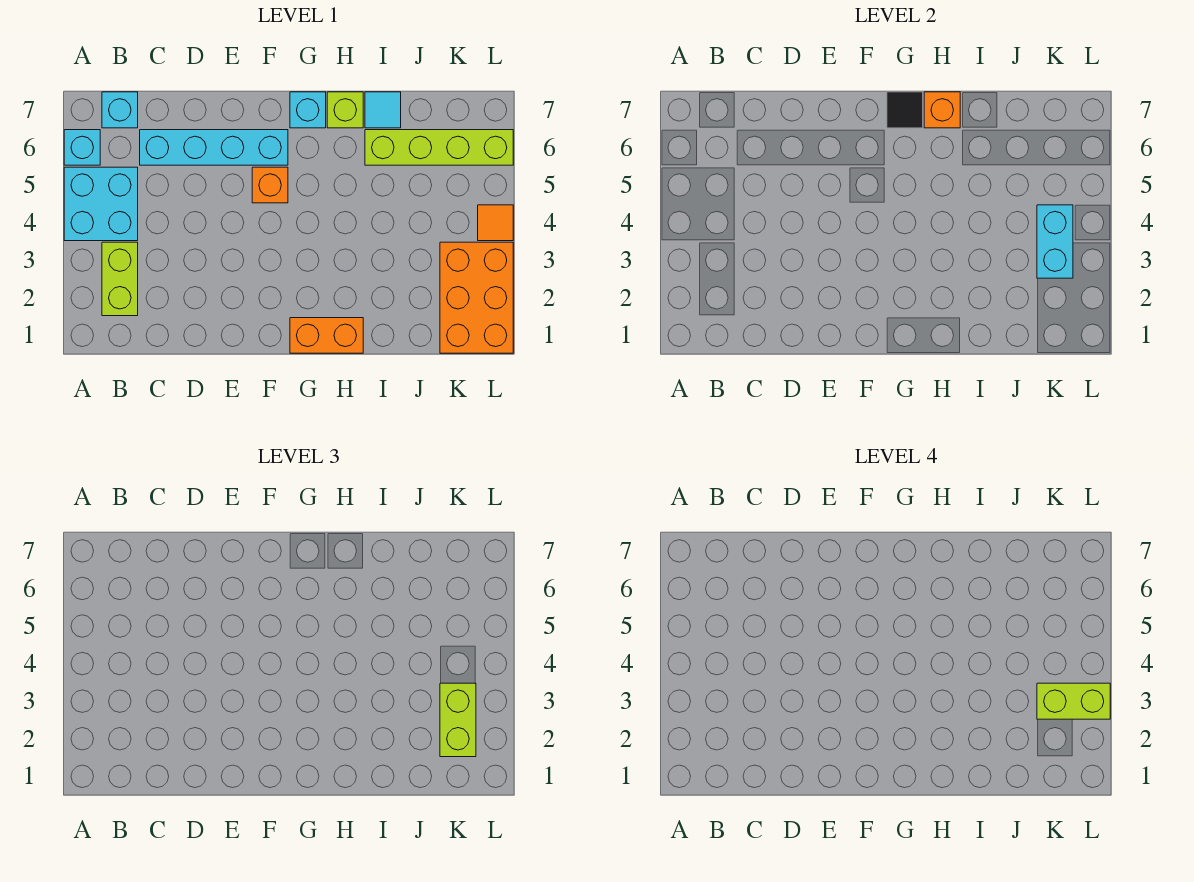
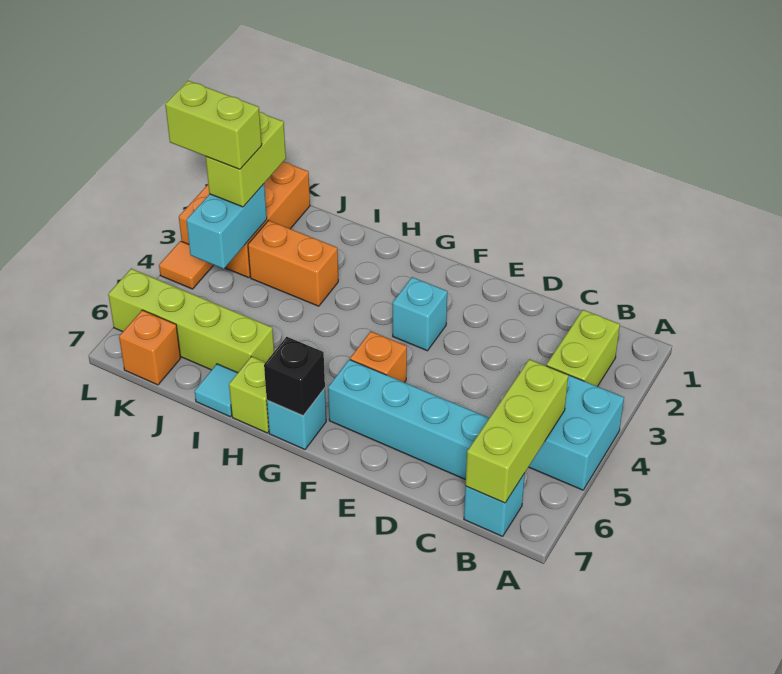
cyan 1x1 brick [64,130,100,165] -> cyan 1x1 brick moved to [393,277,447,351]
none -> lime 1x3 brick [465,359,568,503]
orange 1x2 brick [290,318,363,353] -> orange 1x2 brick moved to [248,220,338,306]
black 1x1 tile [887,92,923,128] -> black 1x1 brick [264,337,325,416]
orange 1x1 brick [924,92,960,128] -> orange 1x1 brick moved to [119,310,181,385]

